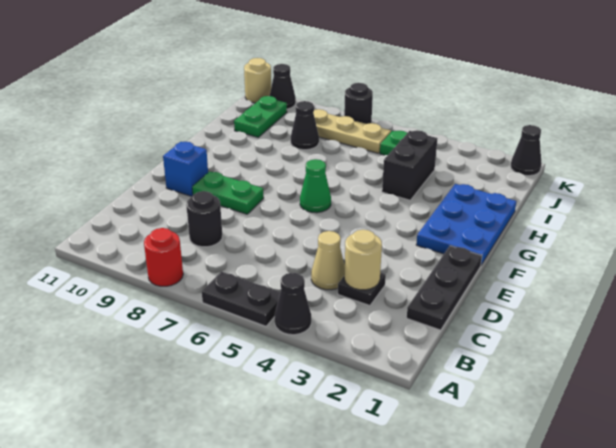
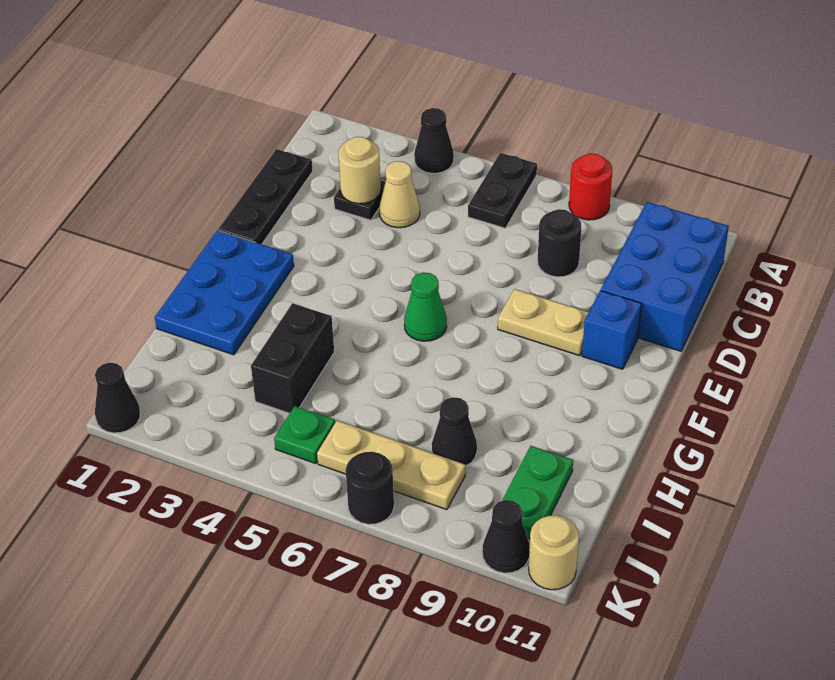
black 1x2 plate [202,272,280,326] -> black 1x2 plate turned to [468,153,537,228]
none -> blue 2x3 brick [601,202,729,351]
green 1x2 plate [192,172,264,214] -> tan 1x2 plate [498,289,589,356]

